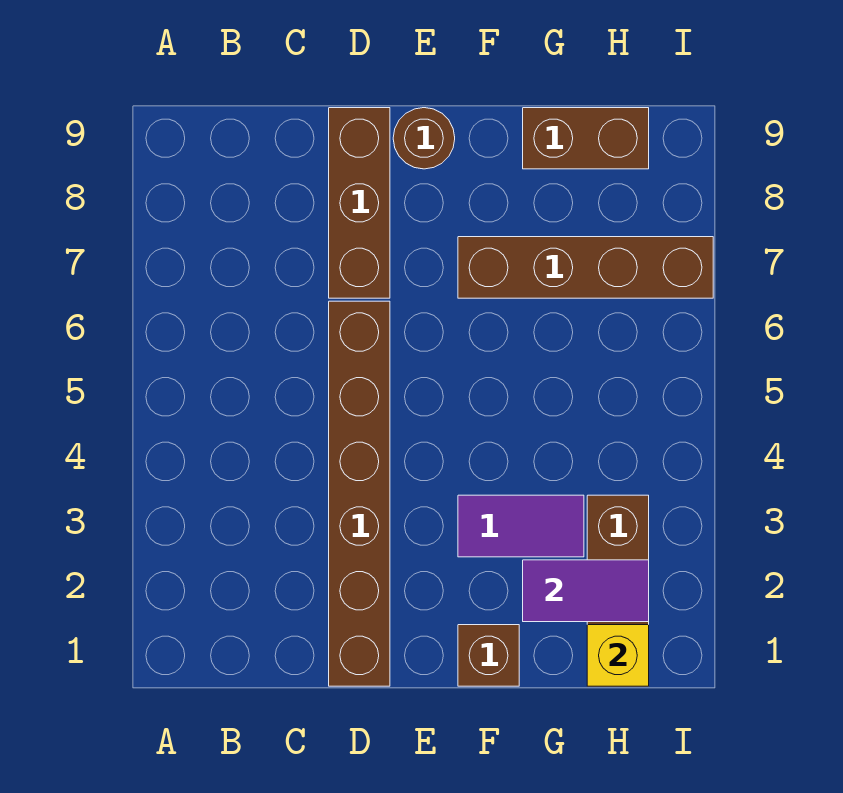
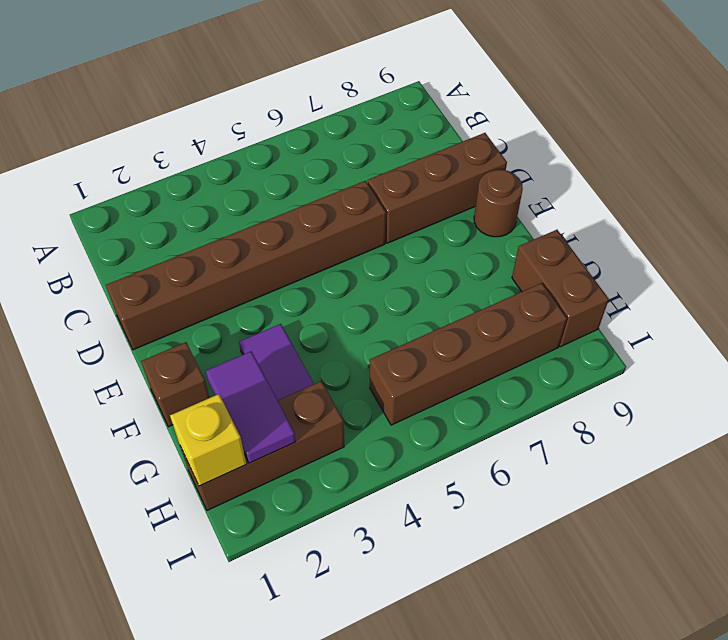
brown 1x4 brick [458,237,713,298] -> brown 1x4 brick turned to [370,283,567,425]

